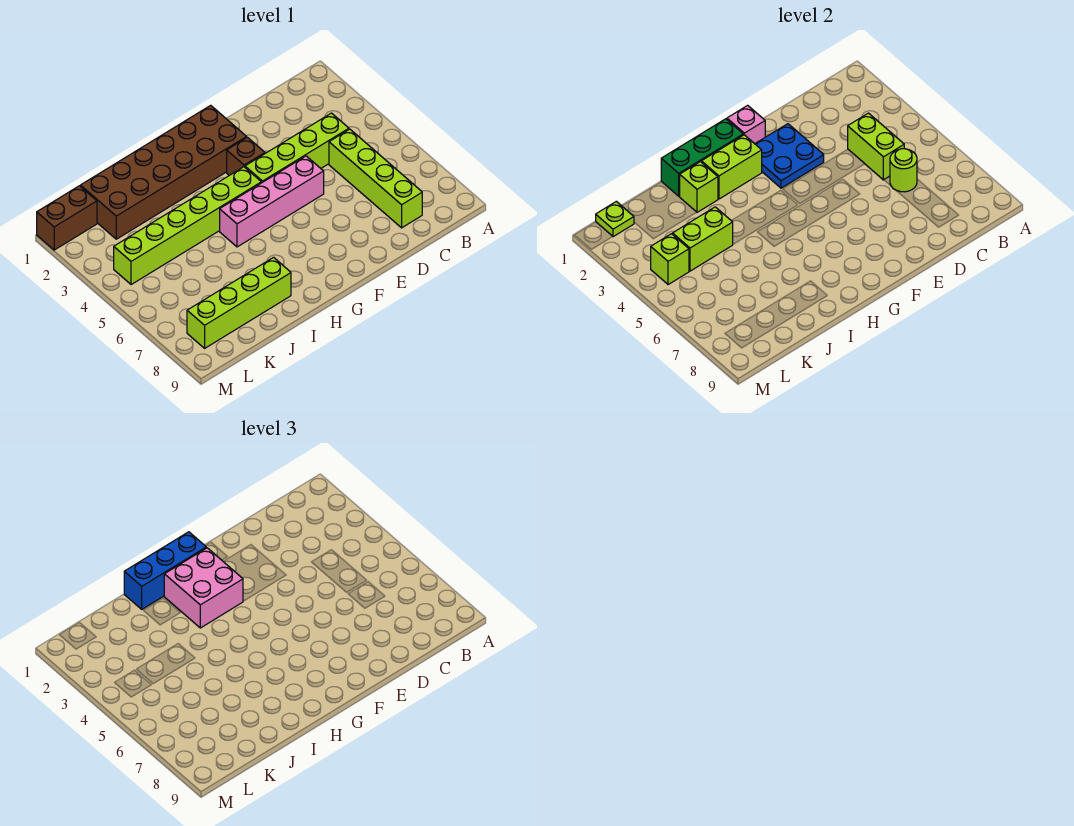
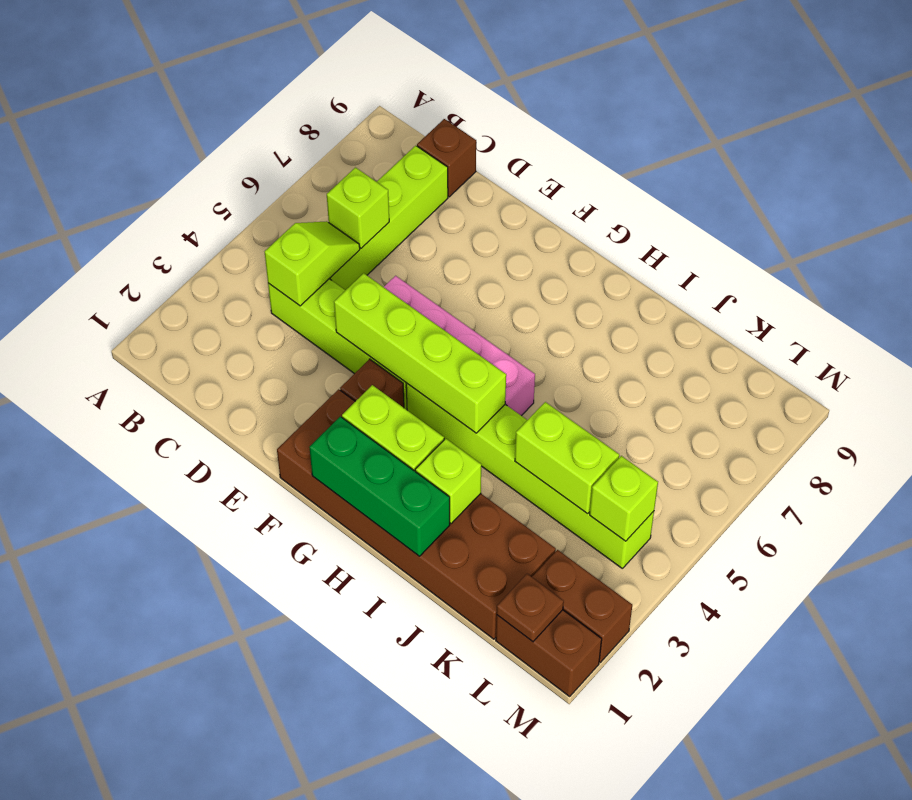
lime 1x2 brick [848,113,904,180] -> lime 1x2 slope [265,221,360,306]
lime 1x1 round brick [890,149,917,192] -> lime 1x1 brick [327,168,389,248]
none -> brown 1x1 brick [417,119,476,197]
blue 2x2 plate [755,124,824,188] -> none
pink 1x1 brick [727,105,765,144] -> none
blue 1x3 brick [124,532,206,609] -> none
pink 2x2 brick [164,548,243,628] -> none
lime 1x4 brick [187,257,291,348] -> lime 1x4 brick moved to [334,273,506,433]
lime 1x1 plate [596,201,634,237] -> brown 1x1 plate [497,574,564,642]
none -> brown 1x2 brick [532,550,632,662]

